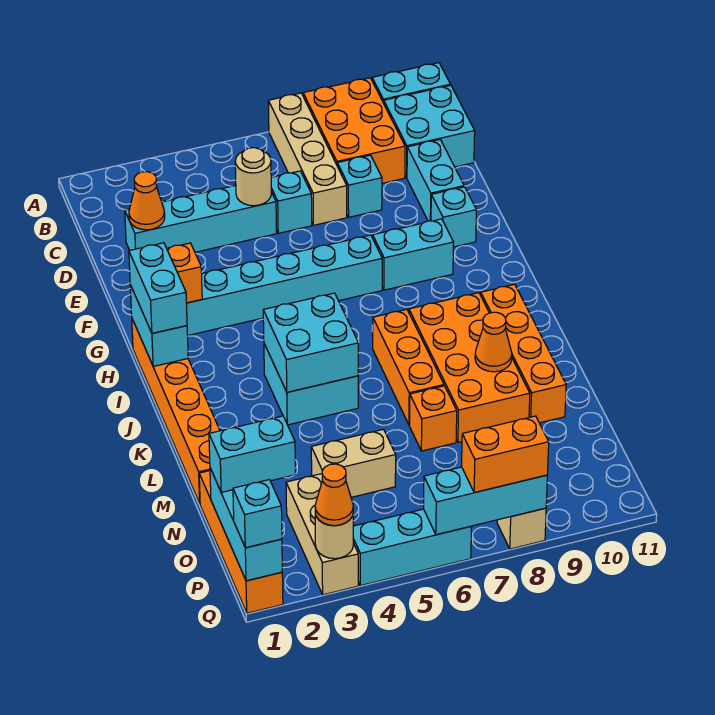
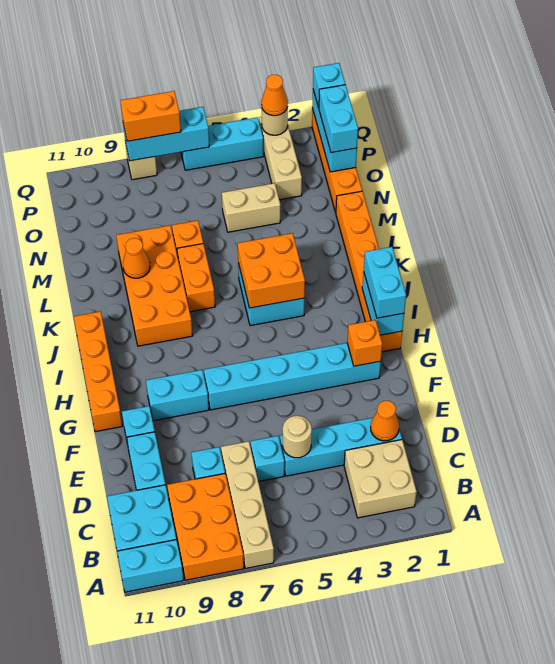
none -> tan 2x2 brick [344,440,417,518]
cyan 2x2 brick [263,293,358,392] -> orange 2x2 brick [238,233,305,308]
orange 1x3 brick [373,309,444,425] -> orange 1x2 brick [177,244,215,312]
orange 1x4 brick [481,284,566,423] -> orange 1x4 brick moved to [74,311,122,432]
cyan 1x2 brick [209,416,295,492] -> cyan 1x2 brick turned to [319,85,358,153]

